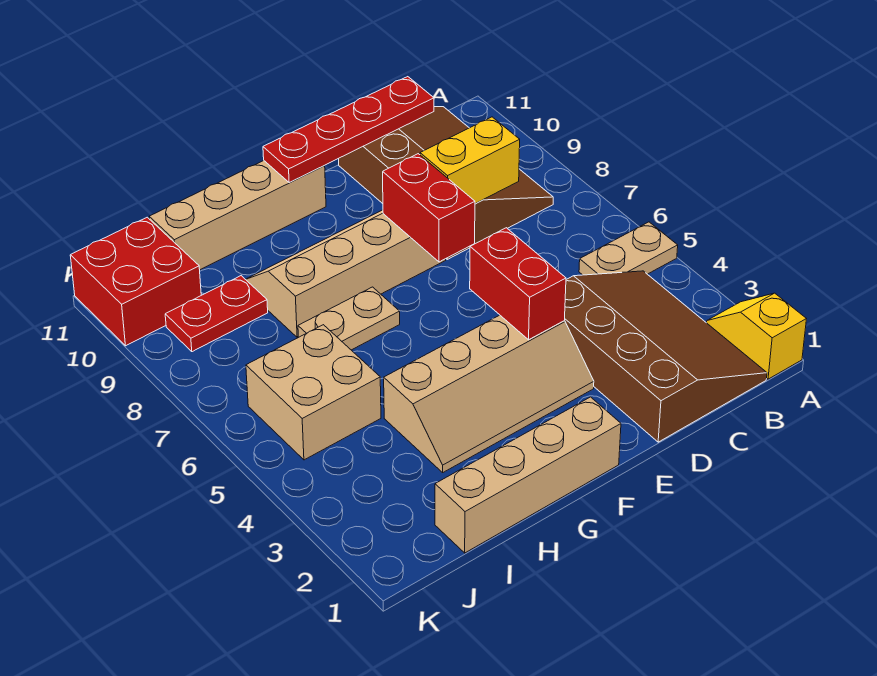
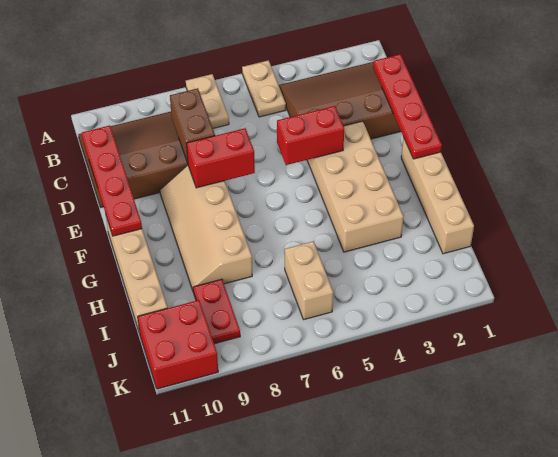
yellow 1x2 slope [707,293,806,379] -> none
none -> red 1x4 plate [373,54,442,159]
yellow 1x2 brick [420,117,520,204] -> brown 1x2 brick [170,88,215,163]
tan 2x4 slope [384,315,594,472] -> tan 2x4 brick [307,121,404,252]
tan 1x2 plate [298,287,400,350] -> tan 1x2 plate moved to [186,74,229,128]
tan 2x2 brick [246,325,381,460] -> tan 1x2 brick [285,241,333,320]

